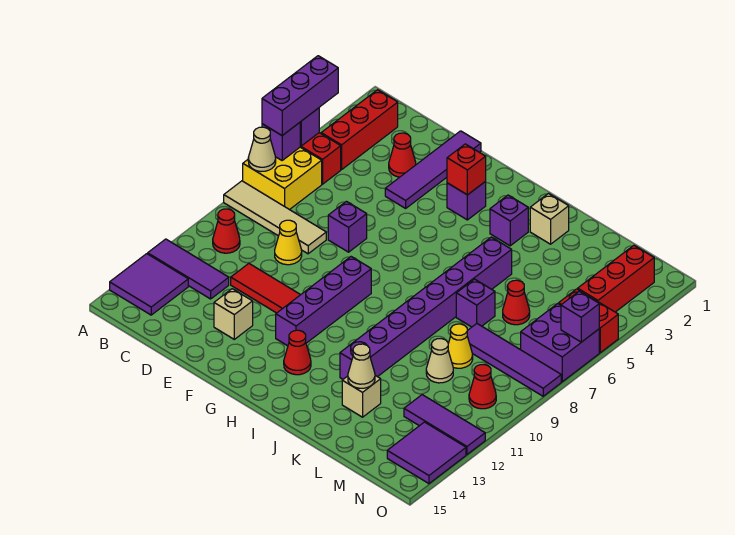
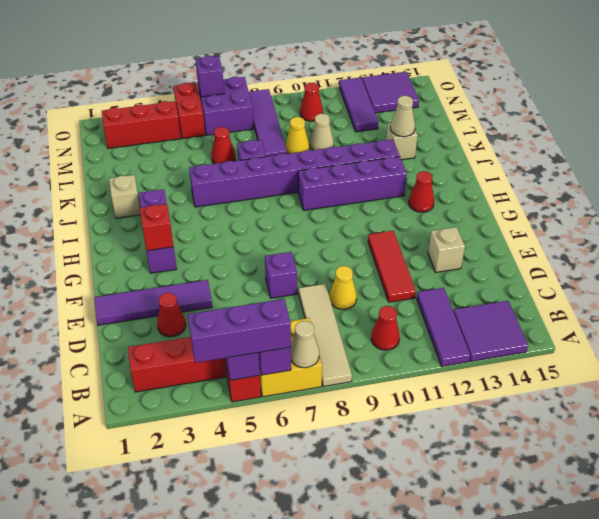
purple 1x4 brick [276,257,371,346] -> purple 1x4 brick moved to [298,157,407,210]

